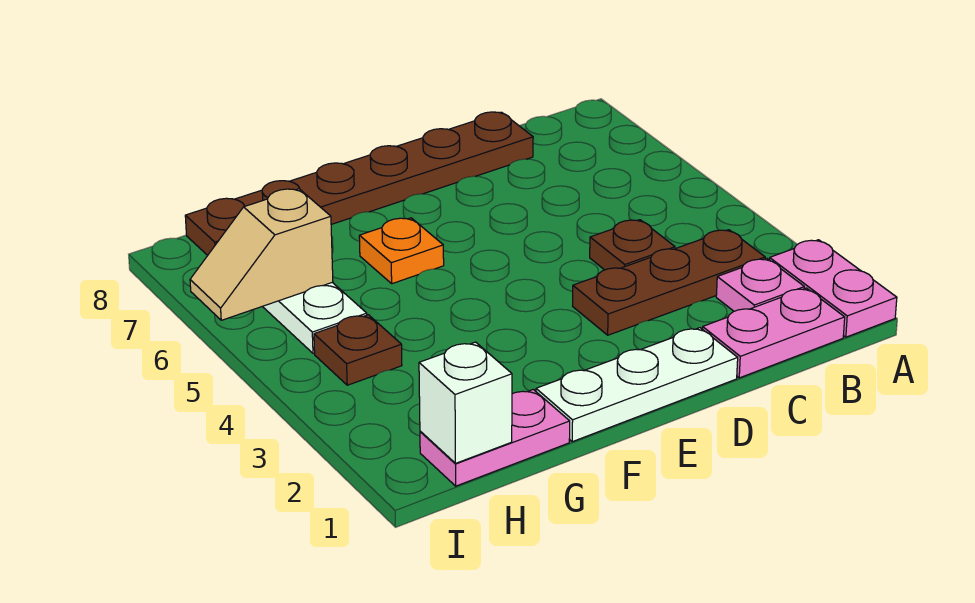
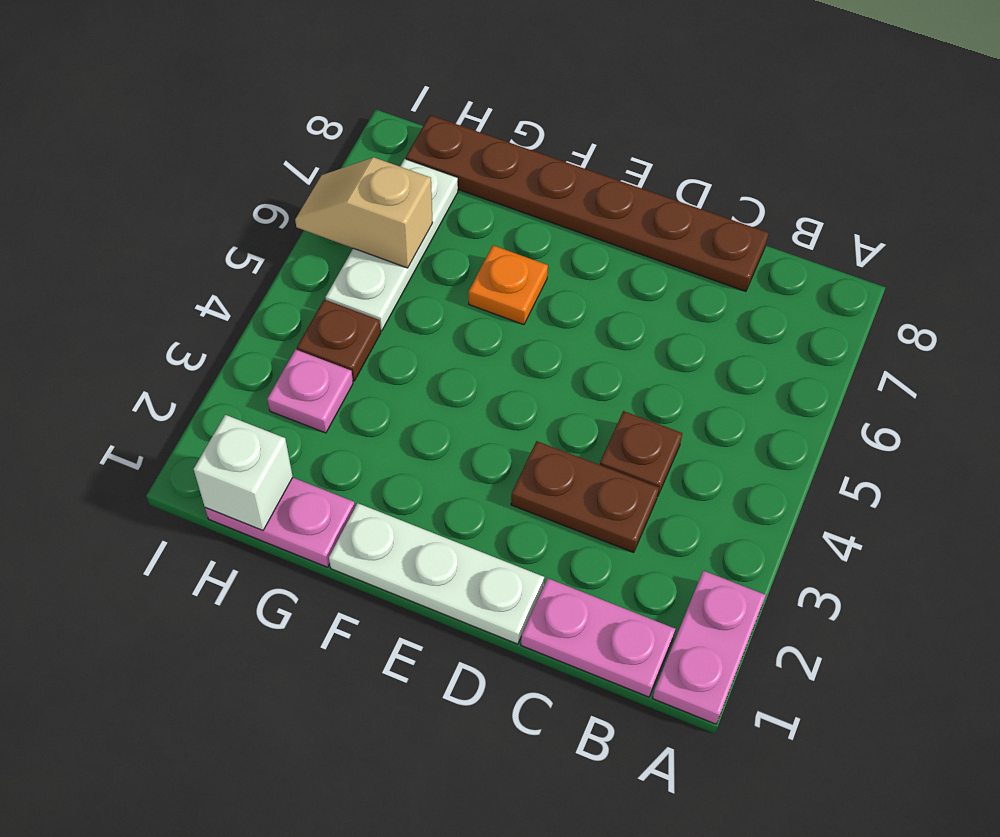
pink 1x1 plate [716,259,804,311] -> pink 1x1 plate moved to [267,349,353,433]
brown 1x3 plate [573,230,765,335] -> brown 1x2 plate [511,441,659,553]

